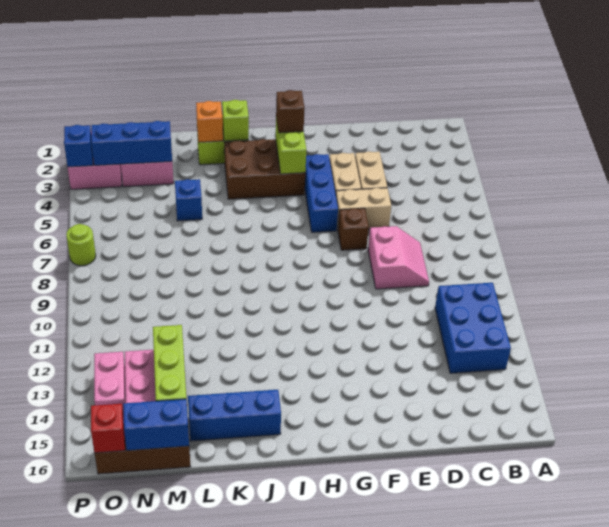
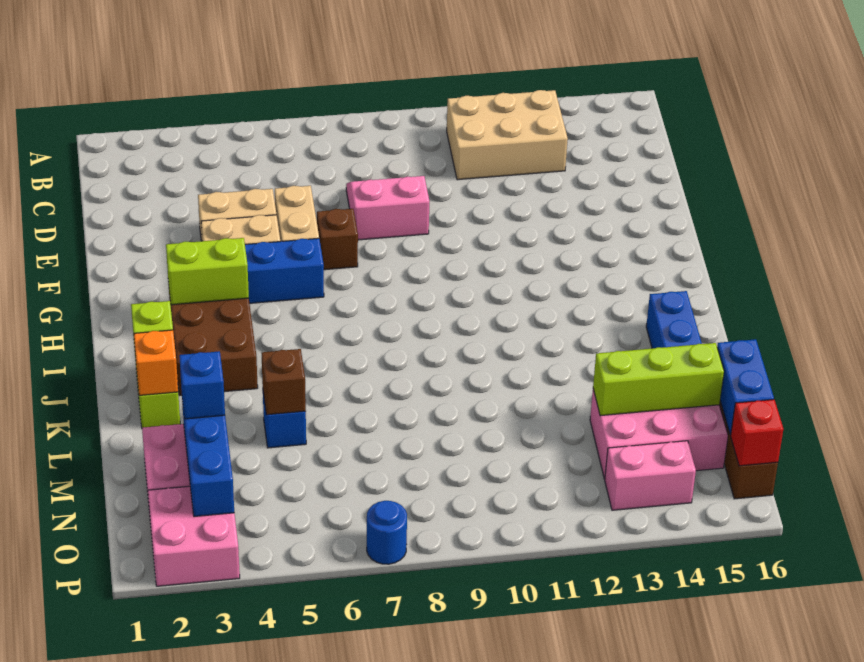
blue 2x3 brick [435,283,511,373] -> tan 2x3 brick [447,90,568,180]
brown 1x1 brick [276,90,305,133] -> brown 1x1 brick moved to [262,349,306,415]
blue 1x1 brick [64,125,93,167] -> blue 1x1 brick moved to [179,351,225,419]
lime 1x1 round brick [66,224,96,266] -> blue 1x1 round brick [367,501,407,564]

